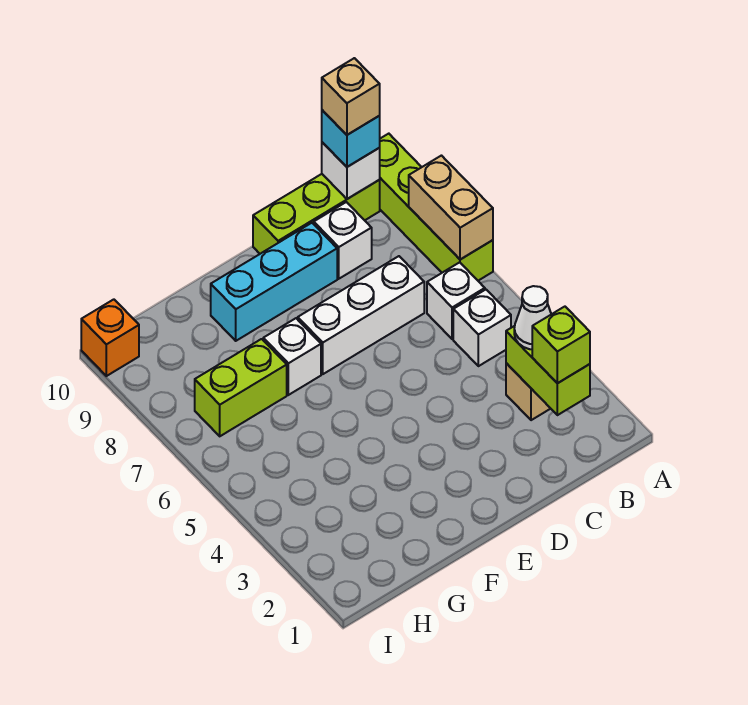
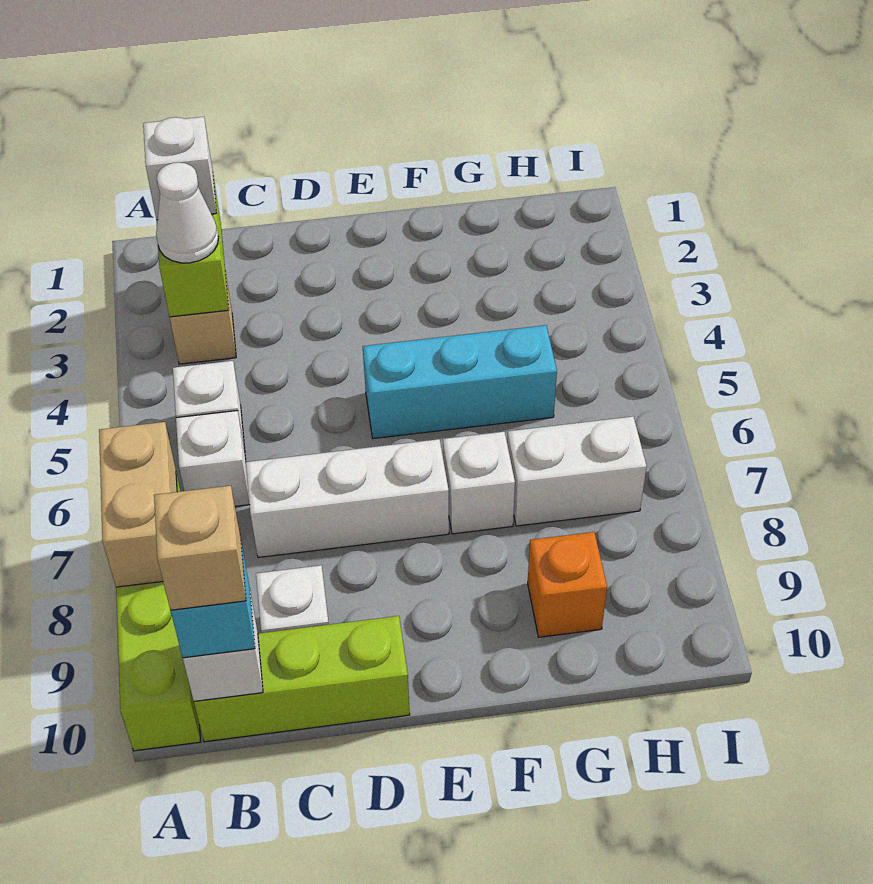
lime 1x1 brick [532,307,590,383] -> white 1x1 brick [143,117,216,220]
cyan 1x3 brick [211,223,337,341] -> cyan 1x3 brick moved to [363,325,557,439]
lime 1x2 brick [195,339,287,436] -> white 1x2 brick [507,417,647,526]
orange 1x1 brick [81,299,139,376] -> orange 1x1 brick moved to [528,532,607,637]

